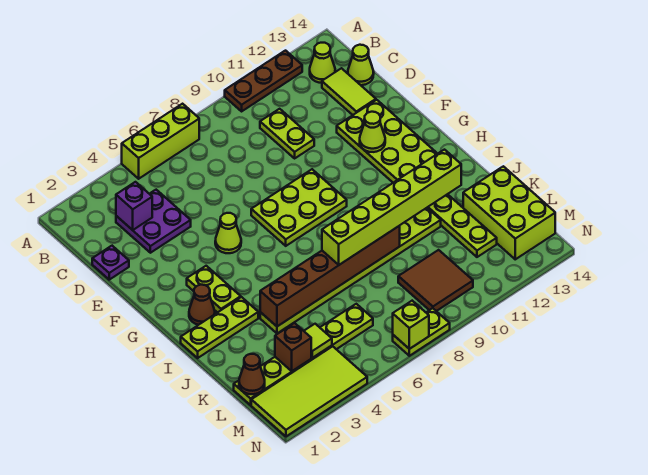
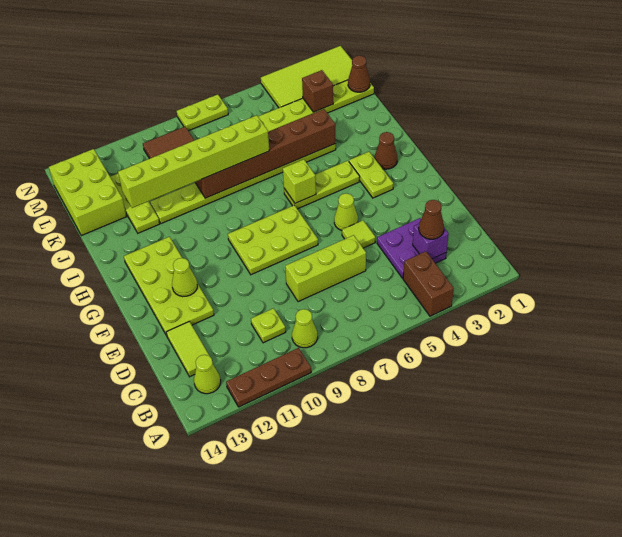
none -> brown 1x2 brick [403,251,454,316]
lime 1x3 brick [122,104,199,179] -> lime 1x3 brick moved to [285,235,366,302]
none -> brown 1x1 cone [419,200,444,239]
lime 1x2 plate [260,109,314,158] -> lime 1x1 plate [251,308,286,343]
lime 1x1 cone [348,45,374,85] -> lime 1x1 cone moved to [292,309,318,348]
purple 1x1 plate [92,246,129,280] -> none
lime 1x3 plate [181,297,258,358] -> lime 1x3 plate moved to [284,161,360,209]
lime 1x1 tile [304,324,332,358] -> lime 1x1 tile moved to [342,220,375,248]
lime 1x1 brick [393,301,429,349] -> lime 1x1 brick moved to [283,159,316,203]

